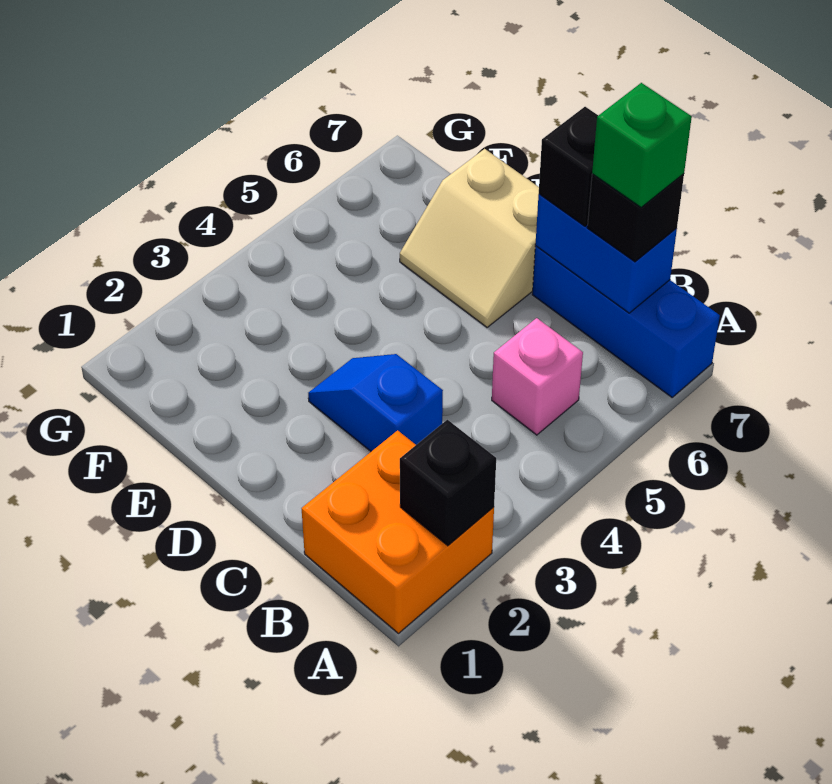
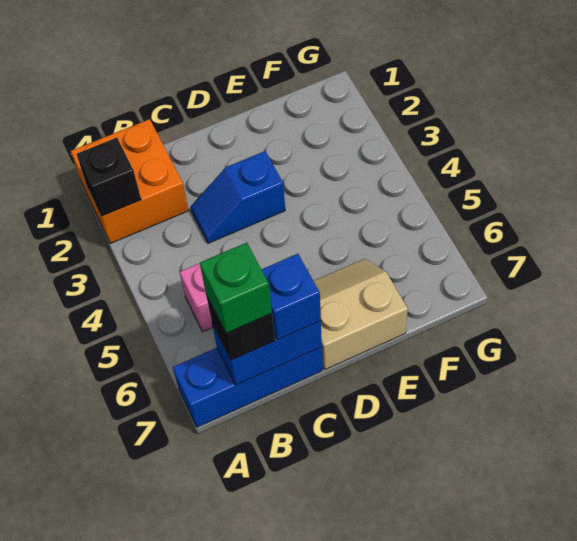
blue 1x2 slope [308,354,443,451] -> blue 1x2 slope turned to [191,151,285,243]
black 1x1 brick [539,107,598,226] -> blue 1x1 brick [262,254,321,340]

